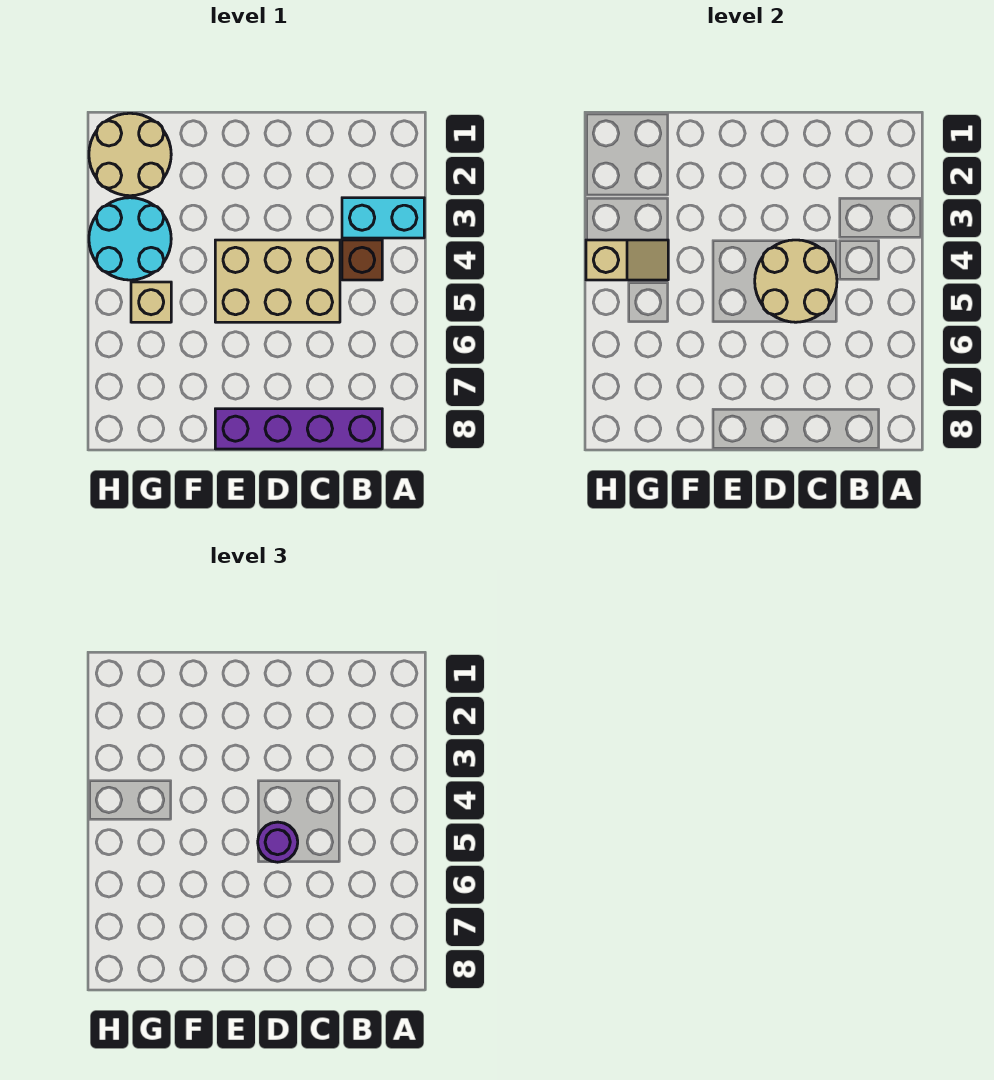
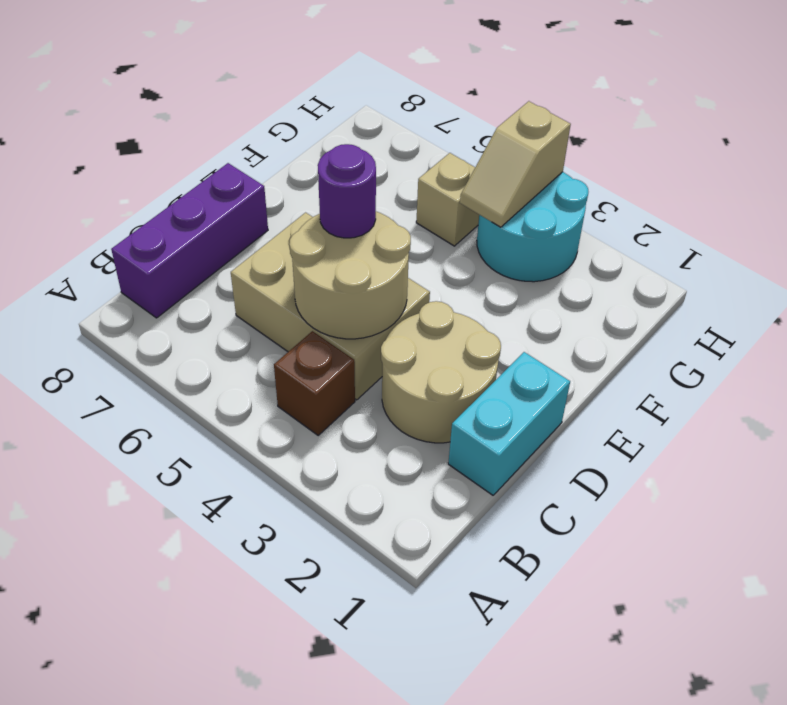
cyan 1x2 brick [342,198,424,238] -> cyan 1x2 brick moved to [448,352,570,495]
purple 1x4 brick [215,409,382,449] -> purple 1x3 brick [111,163,268,318]
tan 2x3 brick [215,240,340,322] -> tan 2x3 brick turned to [231,213,430,400]
tan 2x2 round brick [89,113,171,196] -> tan 2x2 round brick moved to [381,301,501,443]

